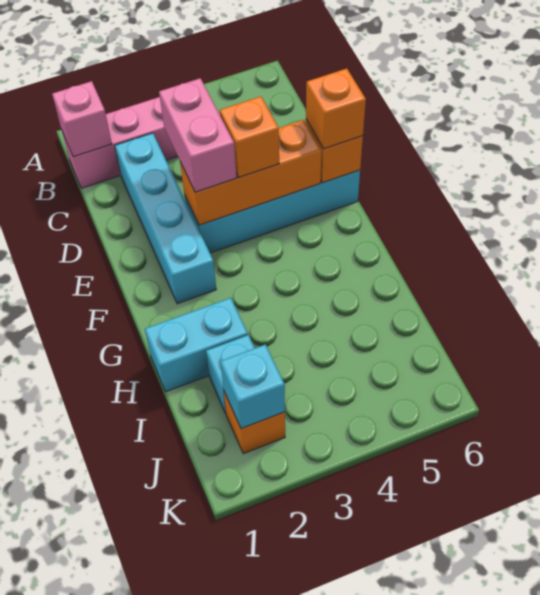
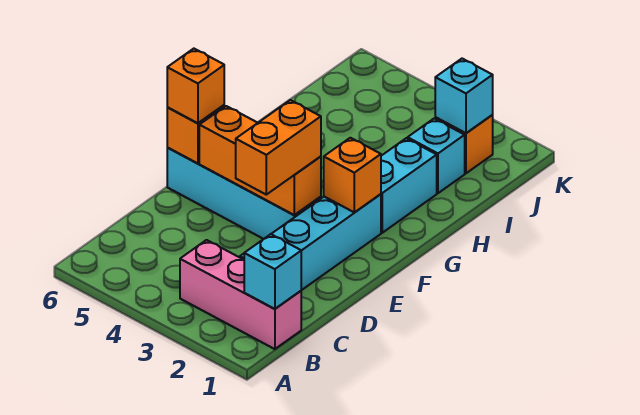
pink 1x1 brick [52,81,112,157] -> cyan 1x1 brick [244,234,301,309]
pink 1x2 brick [159,78,236,192] -> orange 1x2 brick [236,100,321,195]
orange 1x1 brick [220,96,279,177] -> orange 1x1 brick moved to [324,138,381,213]
cyan 1x2 brick [145,298,248,392] -> cyan 1x2 brick turned to [381,138,437,233]

